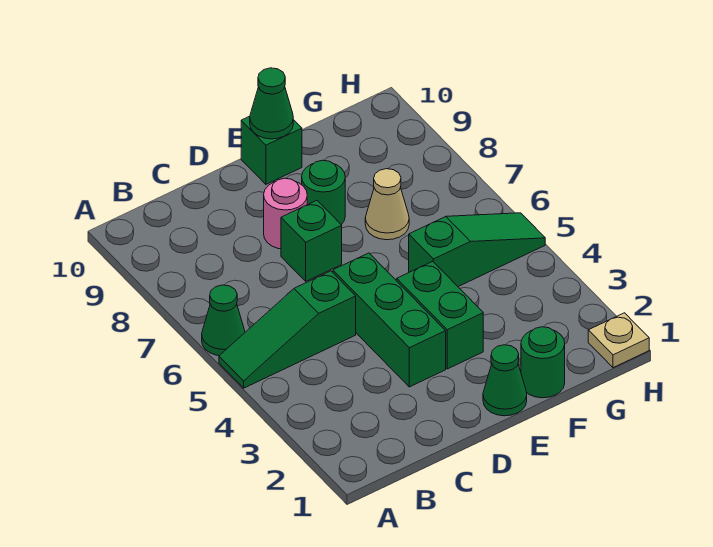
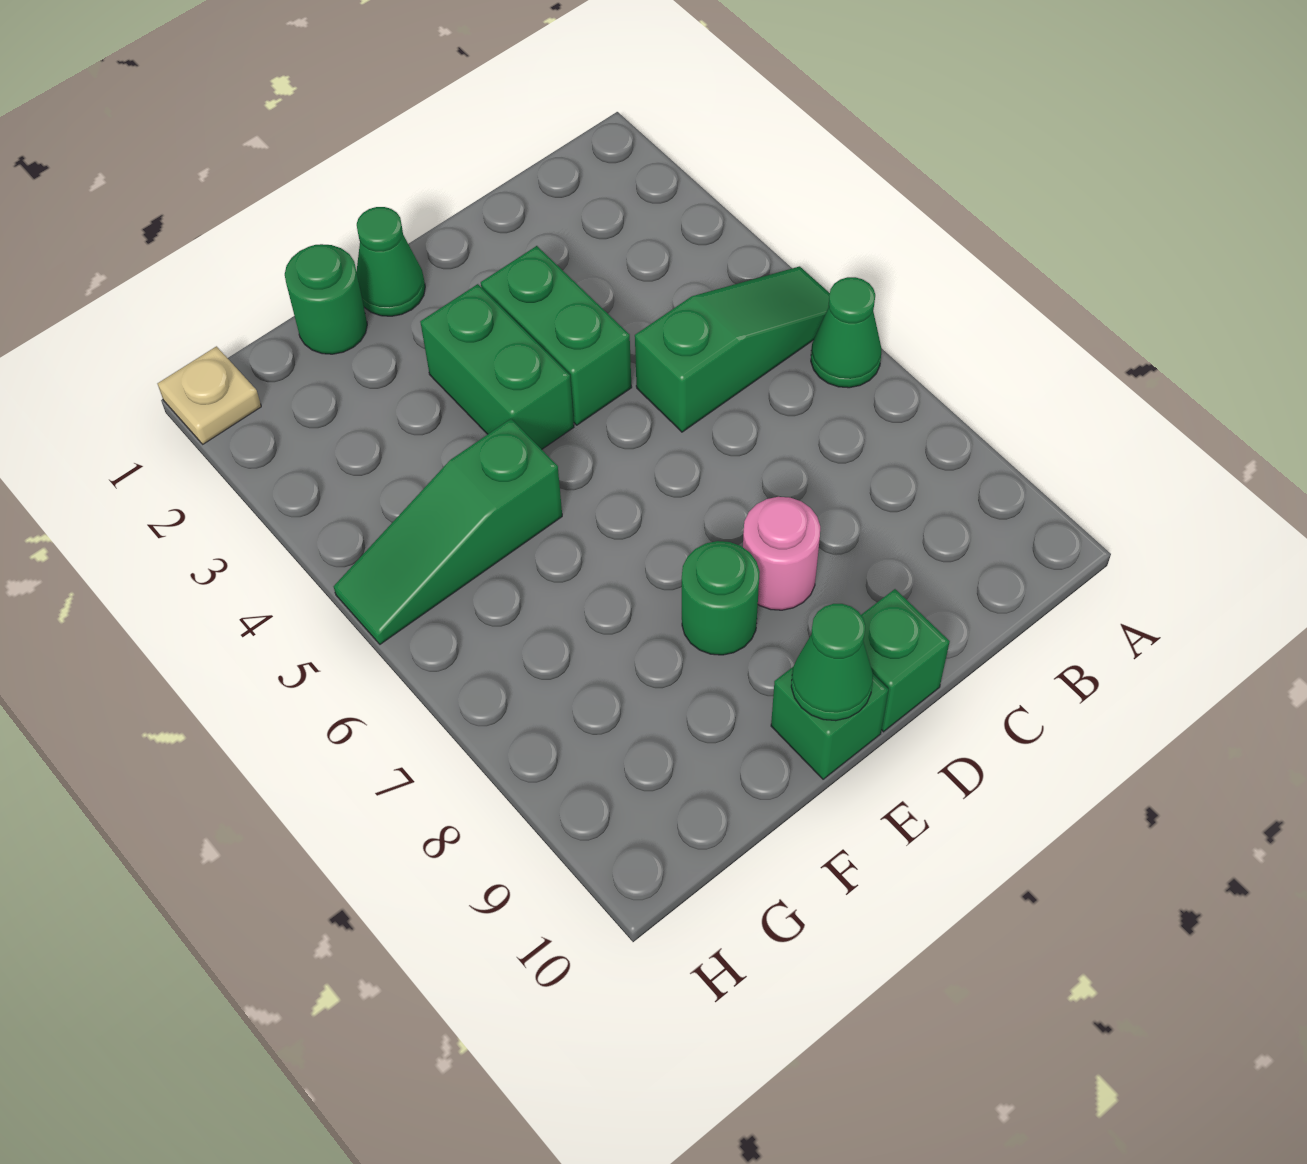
green 1x3 brick [333,253,446,387] -> green 1x2 brick [481,246,632,425]
green 1x1 brick [281,200,342,281] -> green 1x1 brick moved to [861,589,950,732]
tan 1x1 cone [365,169,409,240] -> none

